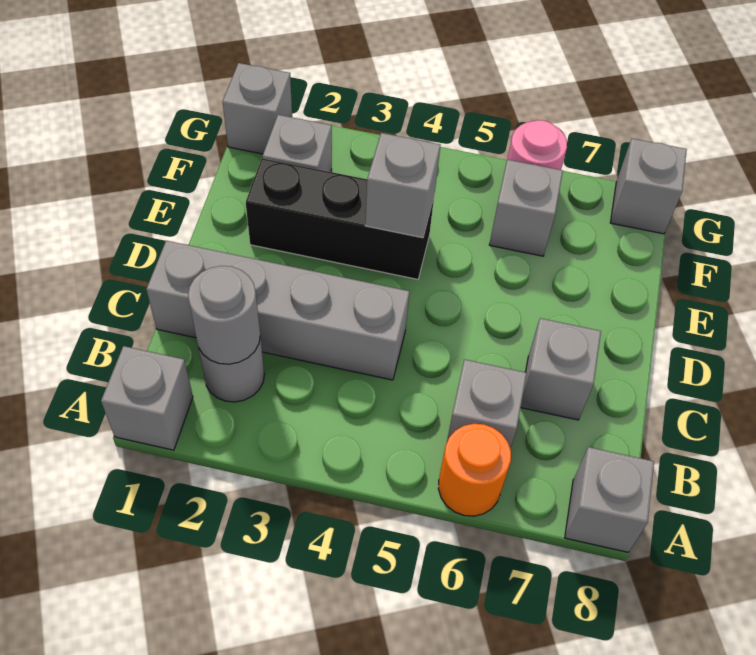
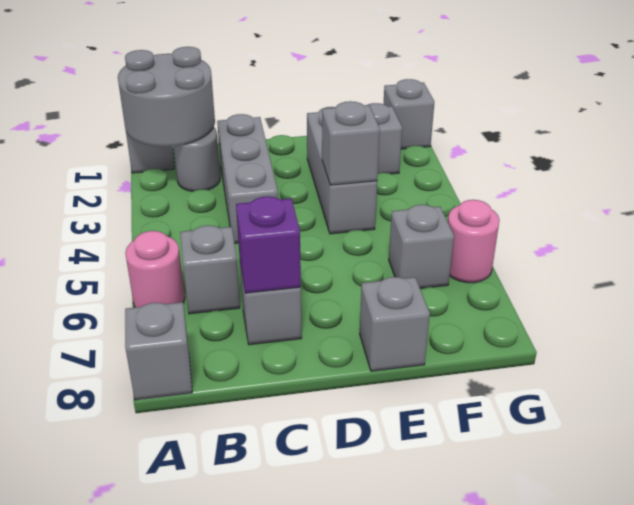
orange 1x1 round brick [438,424,511,516] -> pink 1x1 round brick [125,231,185,307]
grey 1x1 round brick [188,266,260,364] -> grey 2x2 round brick [118,47,215,147]
grey 1x4 brick [146,241,410,380] -> grey 1x3 brick [217,114,278,243]
none -> purple 1x1 brick [236,196,301,293]
black 1x3 brick [246,158,434,279] -> grey 1x3 brick [307,107,377,234]
grey 1x1 brick [610,138,687,234] -> grey 1x1 brick moved to [360,277,430,371]

